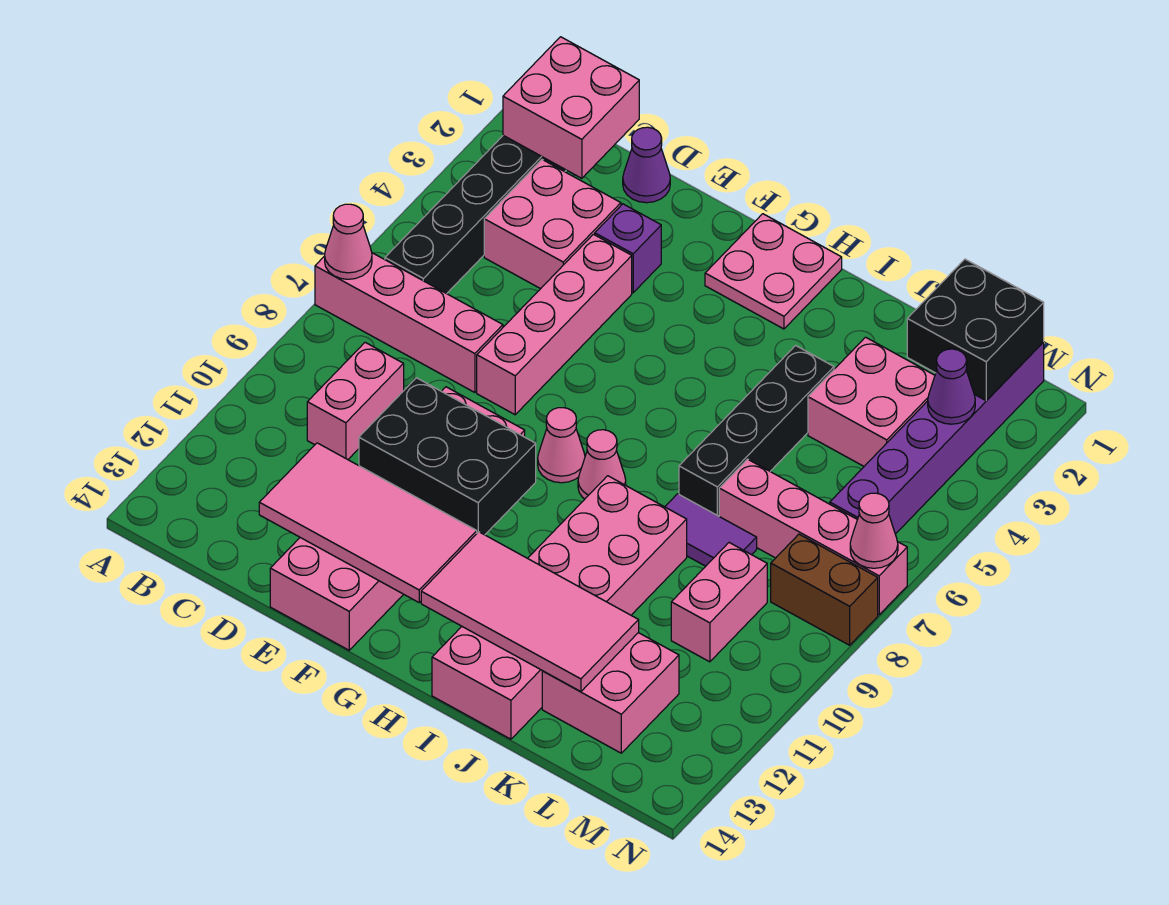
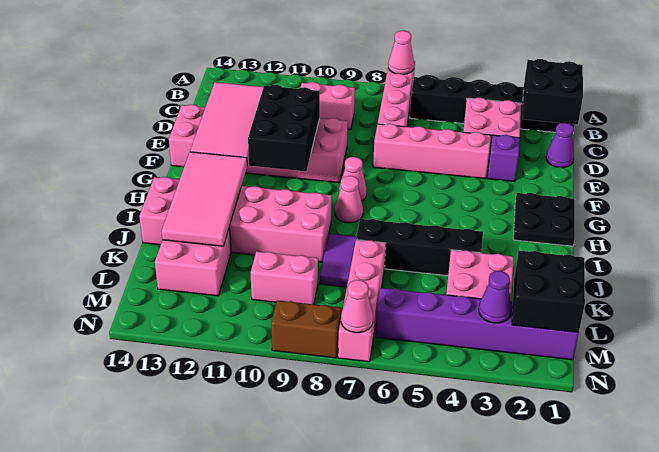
pink 2x2 brick [503,37,639,178] -> black 2x2 brick [522,59,583,125]
pink 2x2 plate [705,214,842,329] -> black 2x2 plate [513,193,575,246]
brown 1x2 brick [771,534,878,645] -> brown 1x2 brick turned to [271,300,341,358]

